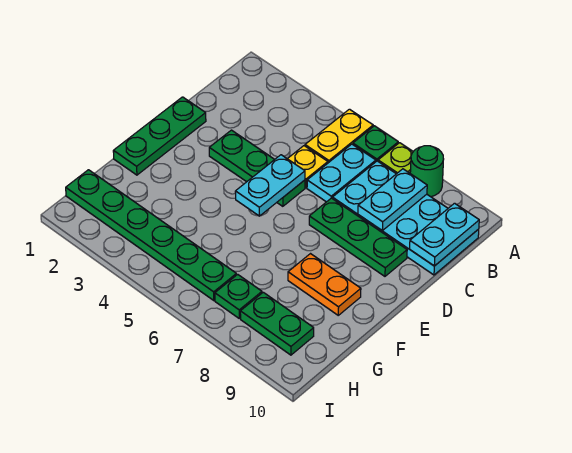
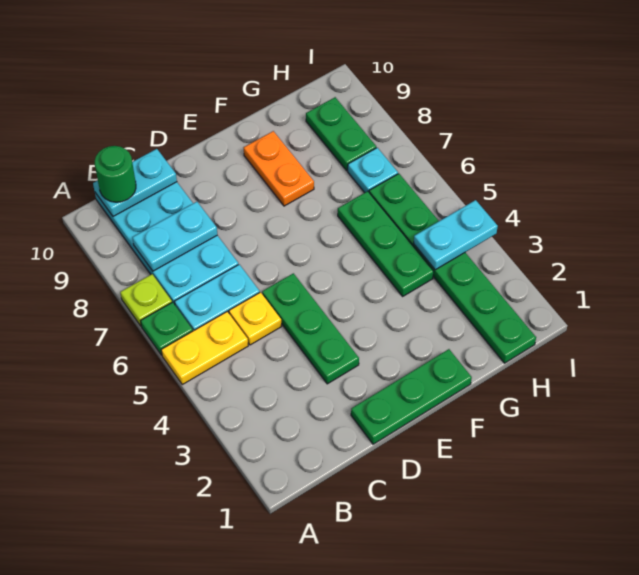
green 1x1 round brick [410,146,444,197] -> green 1x1 round brick moved to [95,146,136,202]
cyan 1x2 plate [235,155,305,216] -> cyan 1x2 plate moved to [414,200,498,270]
green 1x3 plate [309,198,407,276] -> green 1x3 plate moved to [338,191,434,296]
green 1x1 plate [215,274,262,318] -> cyan 1x1 plate [348,148,398,193]

